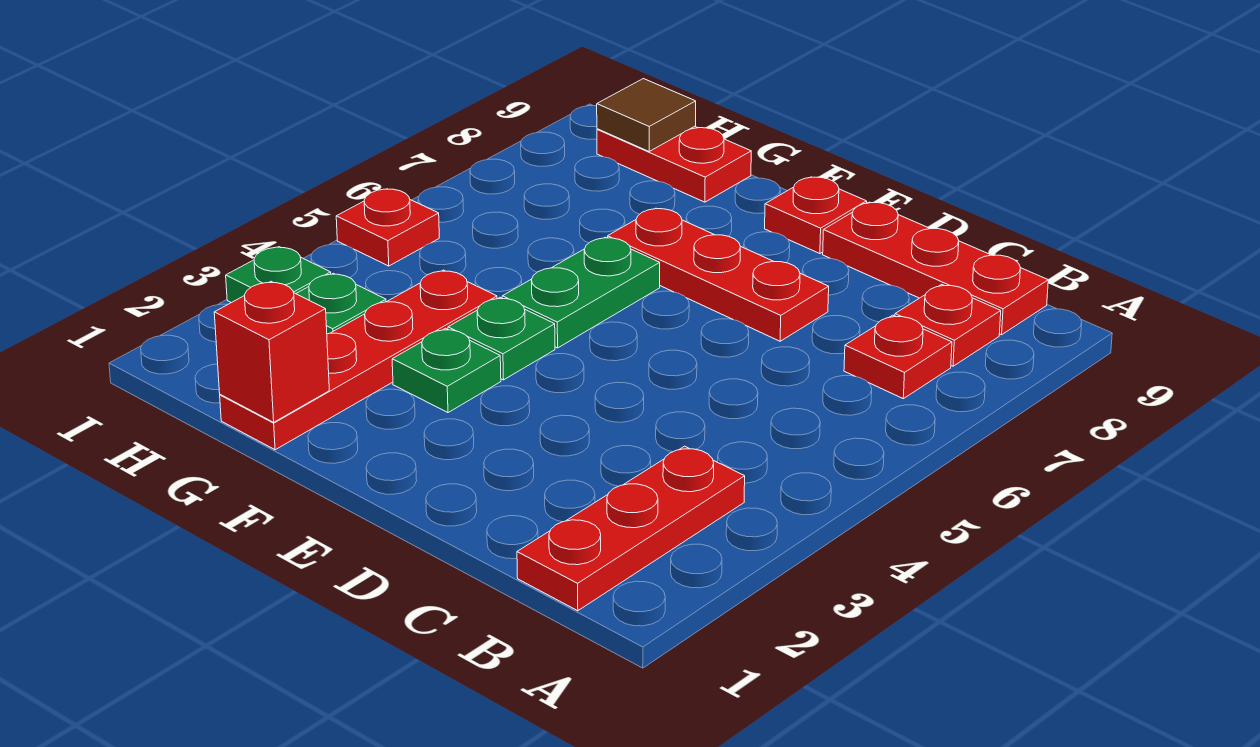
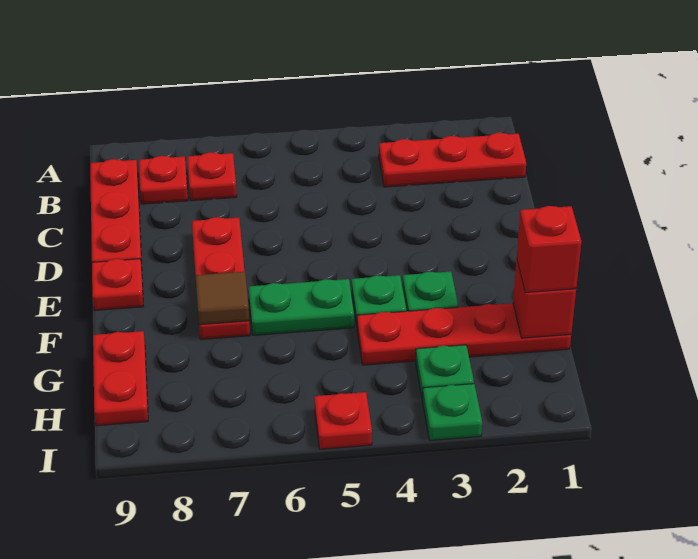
none -> red 1x1 brick [517,206,581,293]
brown 1x1 tile [597,79,696,151] -> brown 1x1 tile moved to [196,272,249,325]

